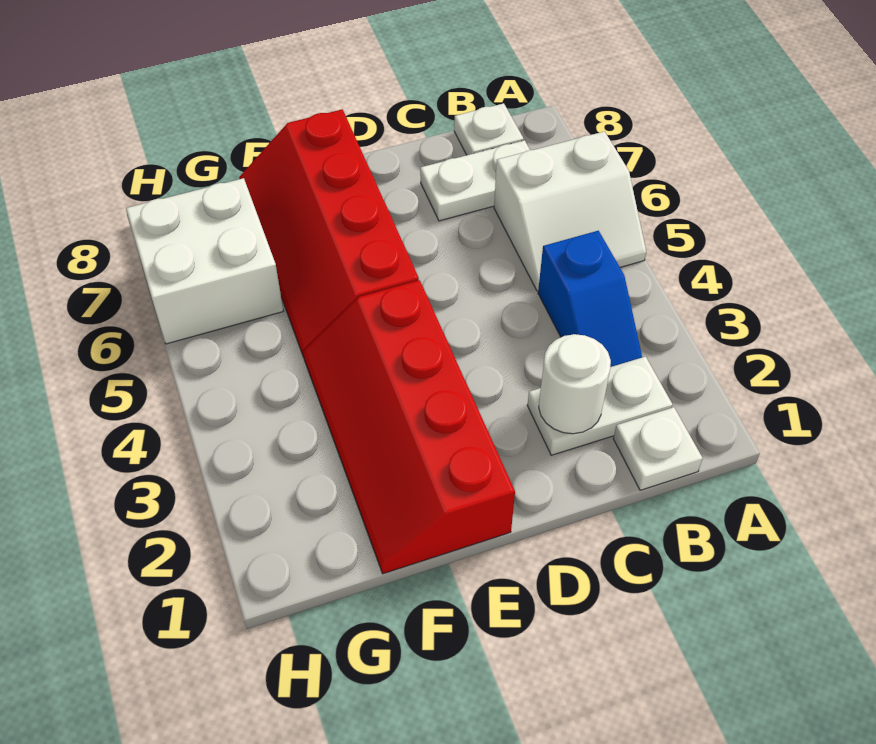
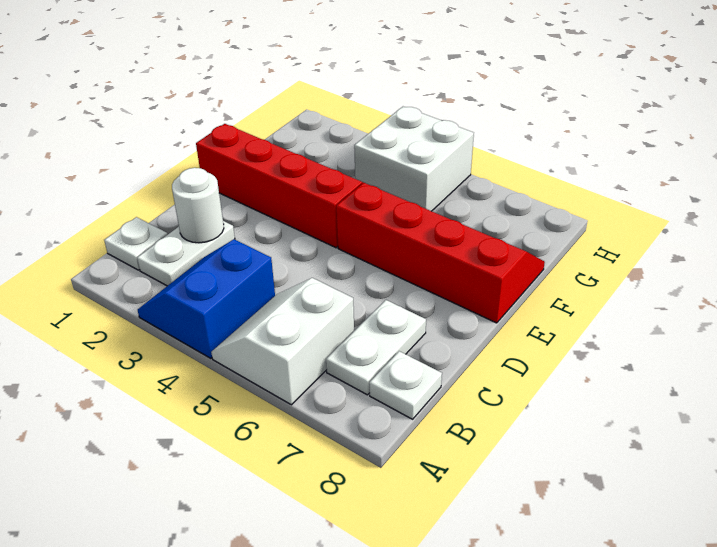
blue 1x2 slope [538,231,642,367] -> blue 2x2 slope [138,239,275,358]
white 2x2 brick [126,178,283,344] -> white 2x2 brick moved to [354,106,474,211]

